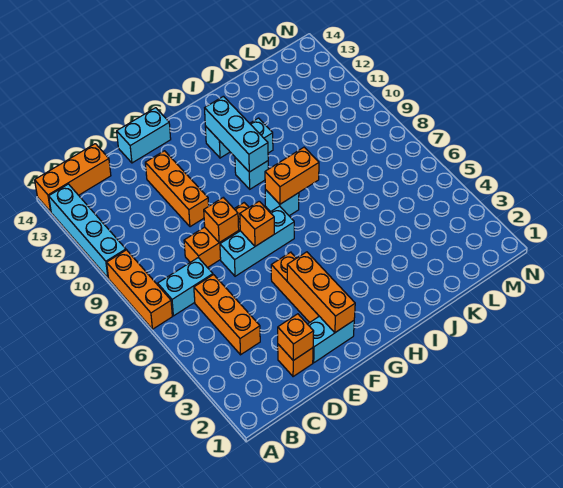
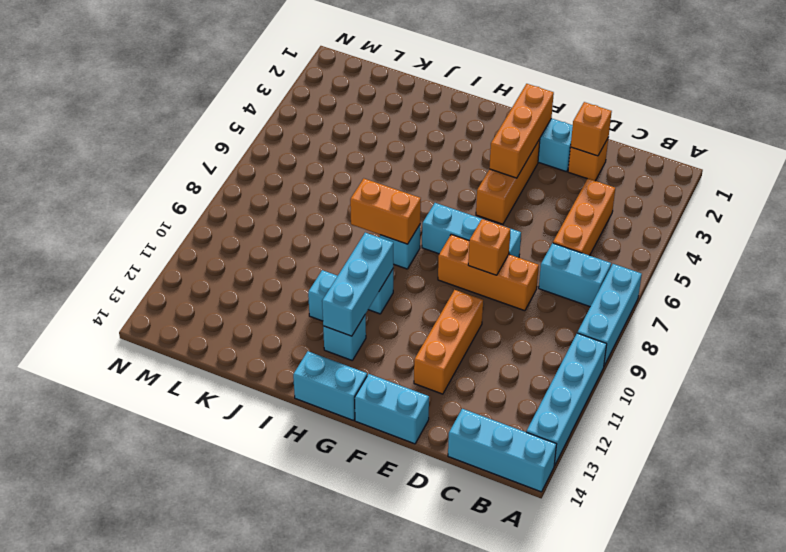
orange 1x3 brick [107,250,172,329] -> cyan 1x3 brick [577,264,642,365]
orange 1x3 brick [35,144,111,212] -> cyan 1x3 brick [448,409,556,492]
orange 1x1 brick [240,201,274,246] -> none
none -> cyan 1x2 brick [293,351,367,421]

